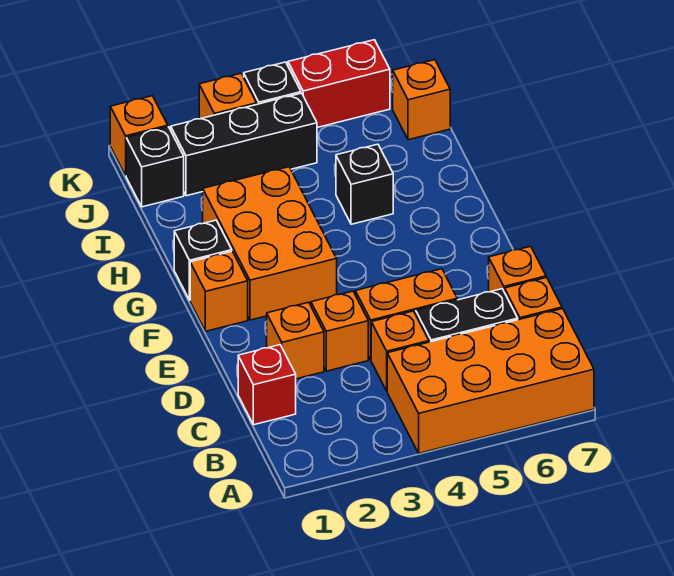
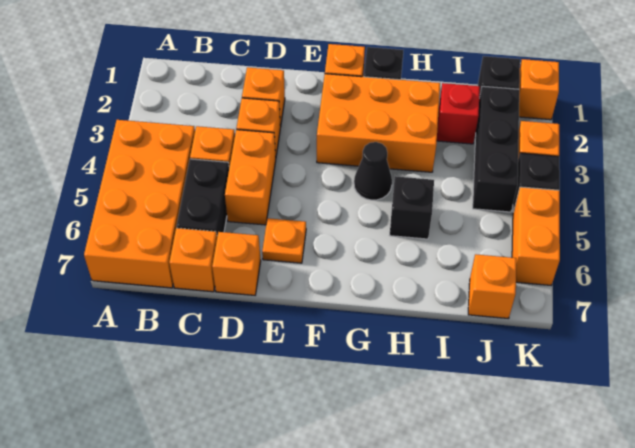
red 1x1 brick [238,345,296,425] -> red 1x1 brick moved to [437,83,480,144]
none -> orange 1x1 plate [262,218,306,263]
none -> black 1x1 cone [354,142,392,200]
red 1x2 brick [288,40,390,128] -> orange 1x2 brick [512,187,560,285]

